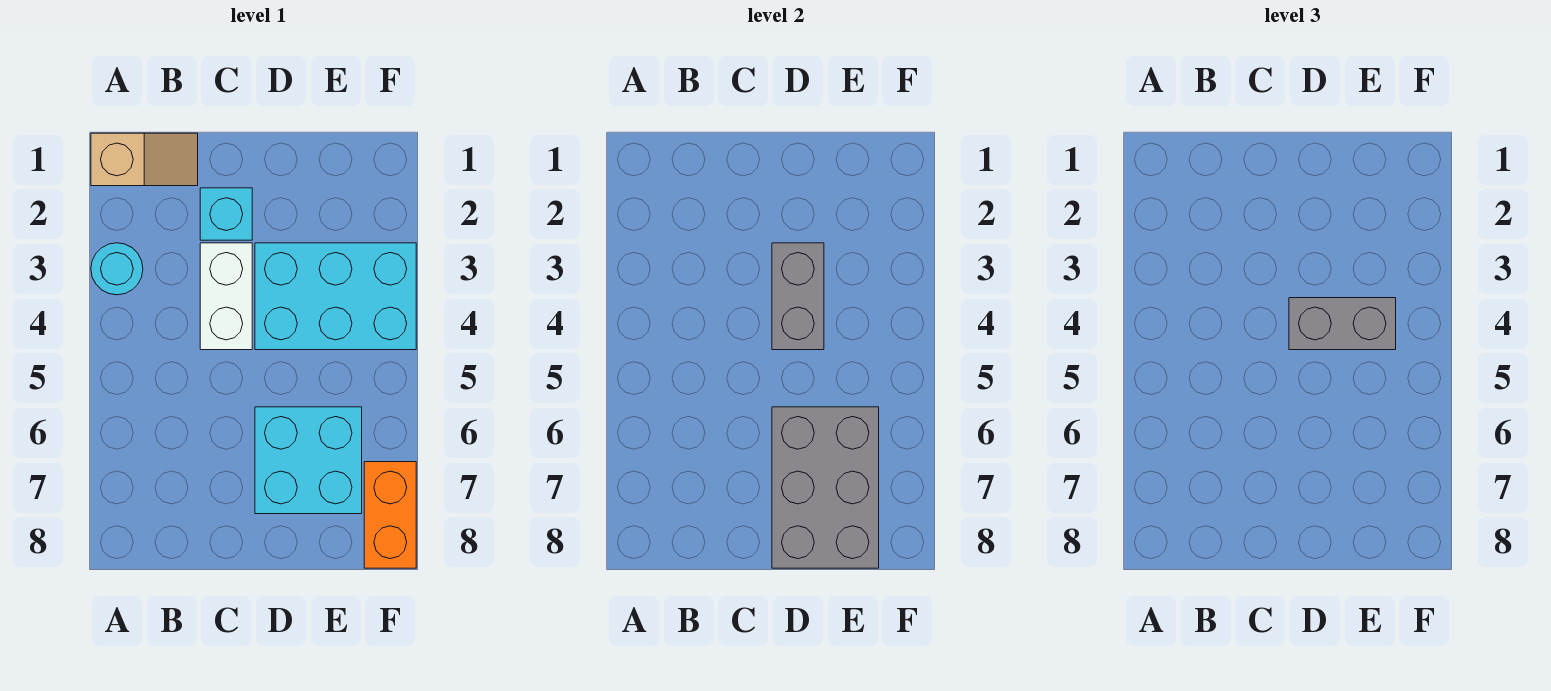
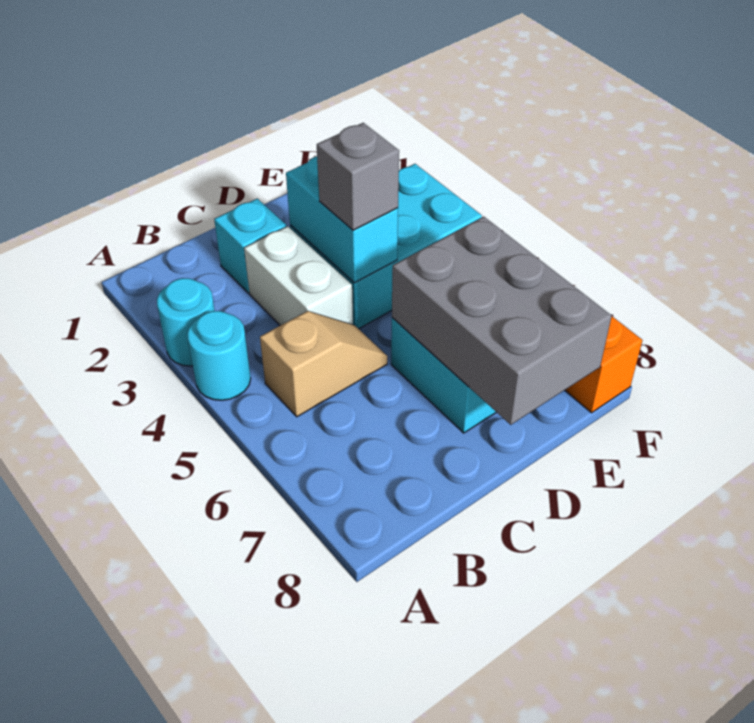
tan 1x2 slope [91,133,198,186] -> tan 1x2 slope moved to [260,311,387,417]
none -> cyan 1x1 round brick [187,311,251,400]
grey 1x2 brick [772,243,824,350] -> cyan 1x2 brick [286,156,398,283]
grey 1x2 brick [1289,298,1396,350] -> grey 1x1 brick [317,123,399,230]

